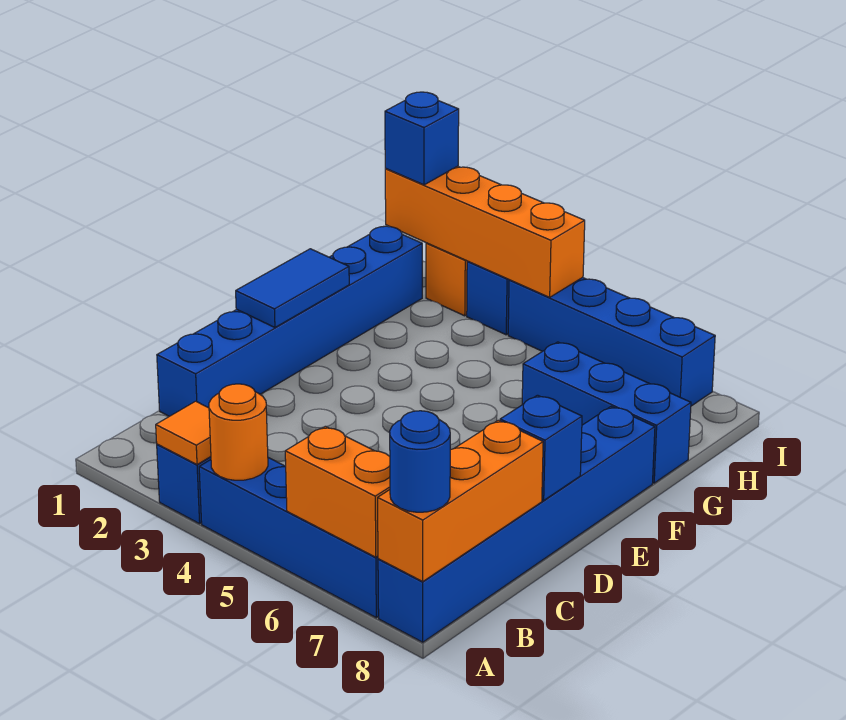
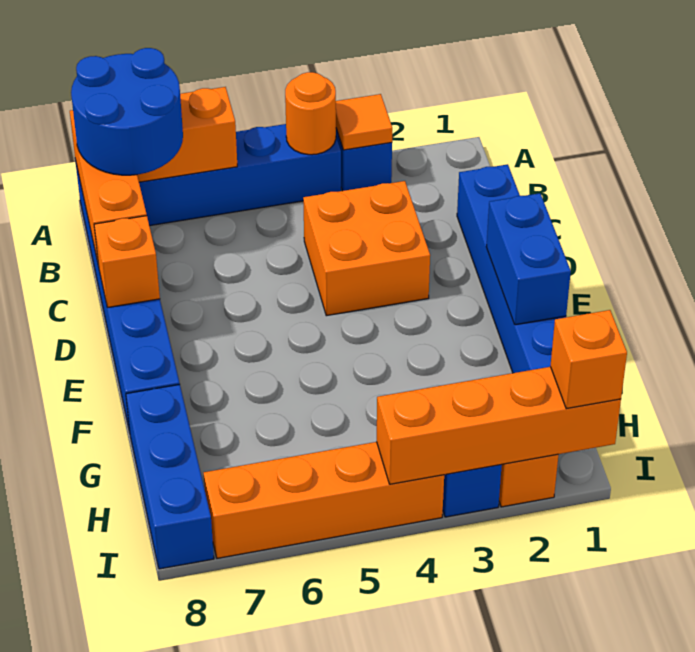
blue 1x1 round brick [390,411,450,512] -> blue 2x2 round brick [71,48,183,175]
none -> orange 2x2 brick [303,181,430,316]
blue 1x1 brick [500,395,582,500] -> orange 1x1 brick [94,216,160,308]
blue 1x2 tile [236,249,349,327] -> blue 1x2 brick [486,193,571,325]
blue 1x3 brick [522,342,691,483] -> blue 1x3 brick turned to [126,384,214,569]
blue 1x1 brick [385,92,459,185] -> orange 1x1 brick [550,310,627,409]
blue 1x4 brick [508,277,715,406] -> orange 1x4 brick [204,442,444,558]

